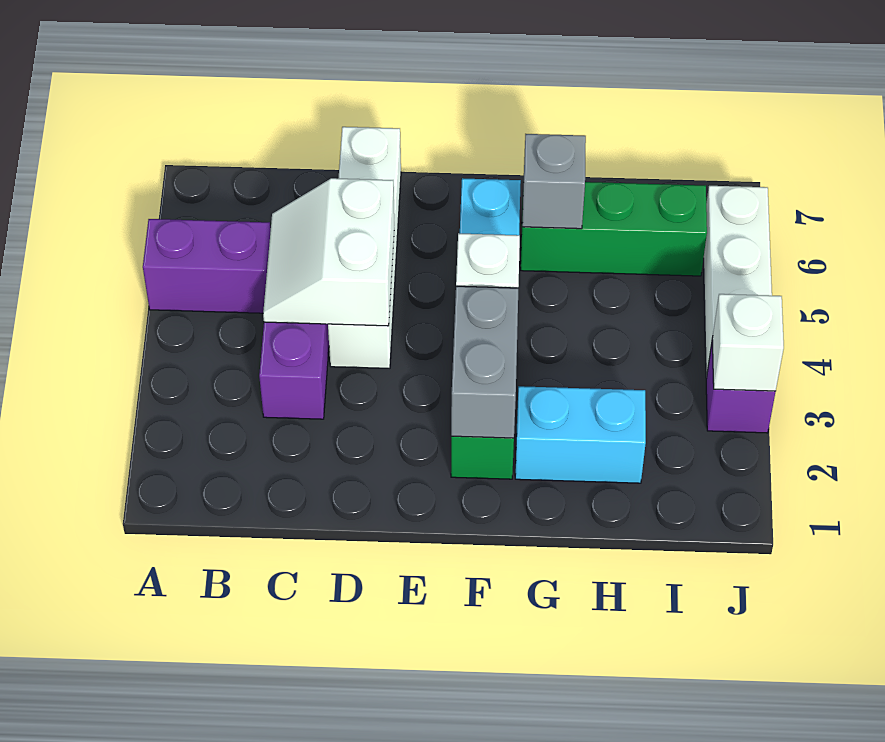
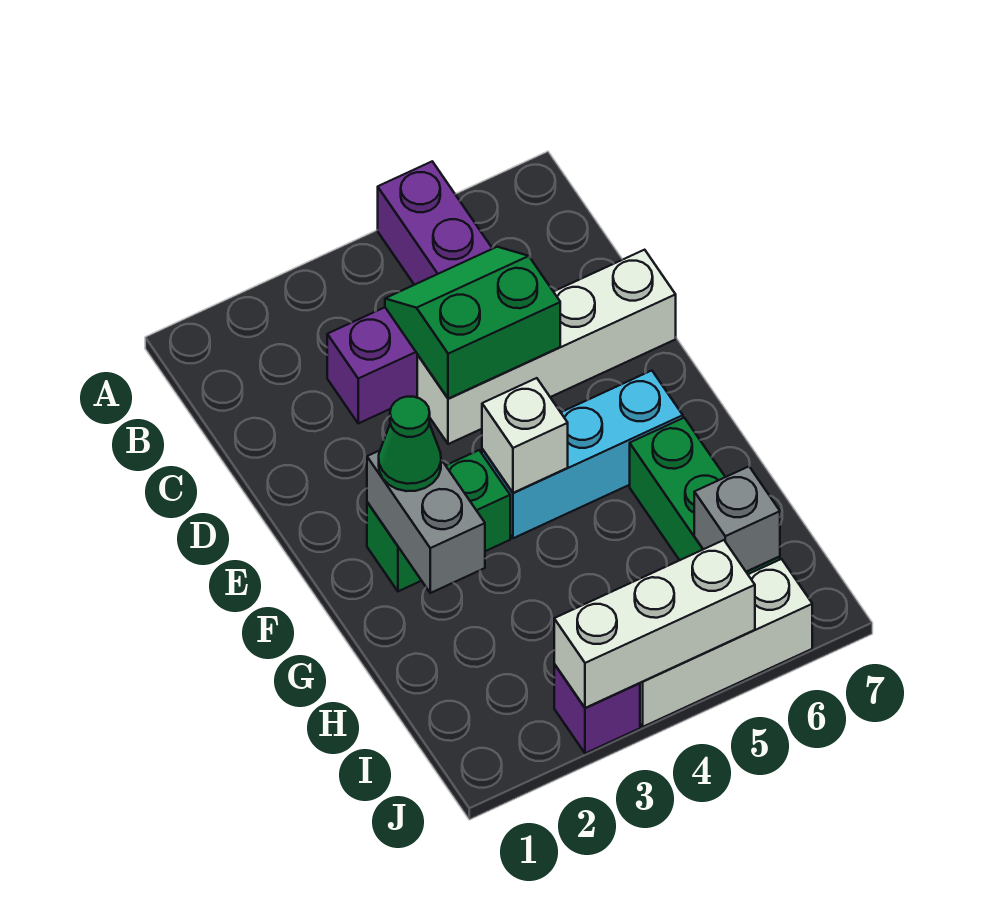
white 2x2 slope [263,178,394,326] -> green 2x2 slope [385,247,560,399]
grey 1x2 brick [451,286,518,438] -> grey 1x2 brick turned to [367,451,485,593]
none -> green 1x1 cone [379,397,441,491]
cyan 1x2 brick [515,386,646,483] -> none
grey 1x1 brick [522,134,586,229] -> grey 1x1 brick moved to [694,467,780,572]
white 1x1 brick [712,294,784,391] -> white 1x3 brick [554,540,755,708]

